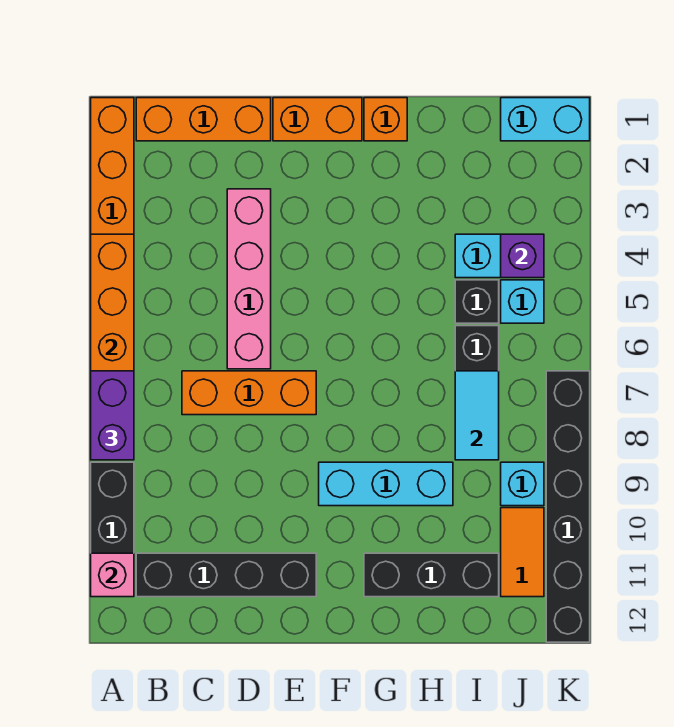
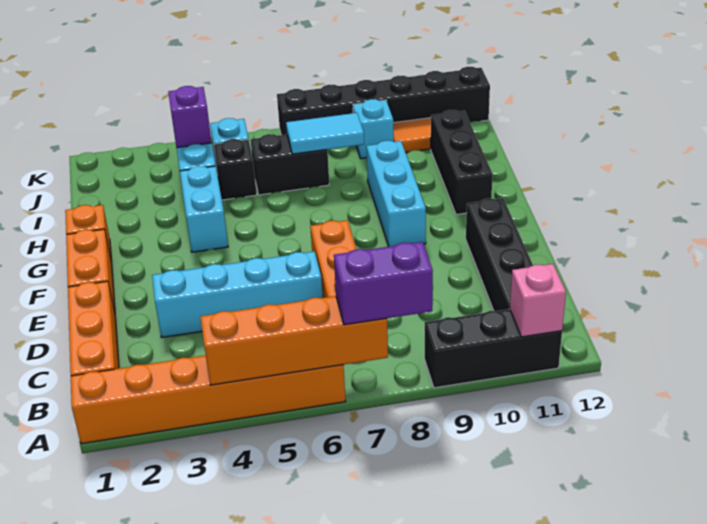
pink 1x4 brick [227,189,271,369] -> cyan 1x4 brick [152,251,323,337]
cyan 1x2 brick [501,98,590,141] -> cyan 1x2 brick moved to [180,166,228,252]

